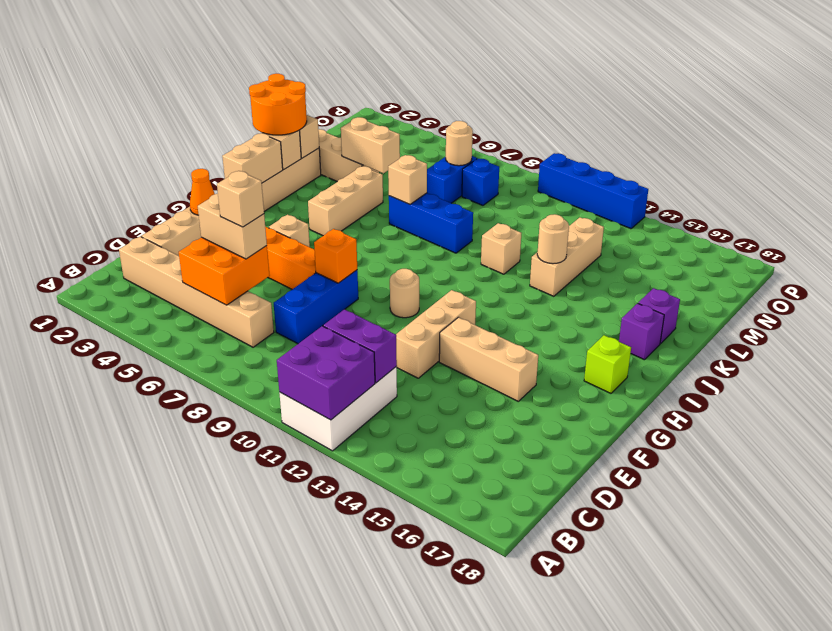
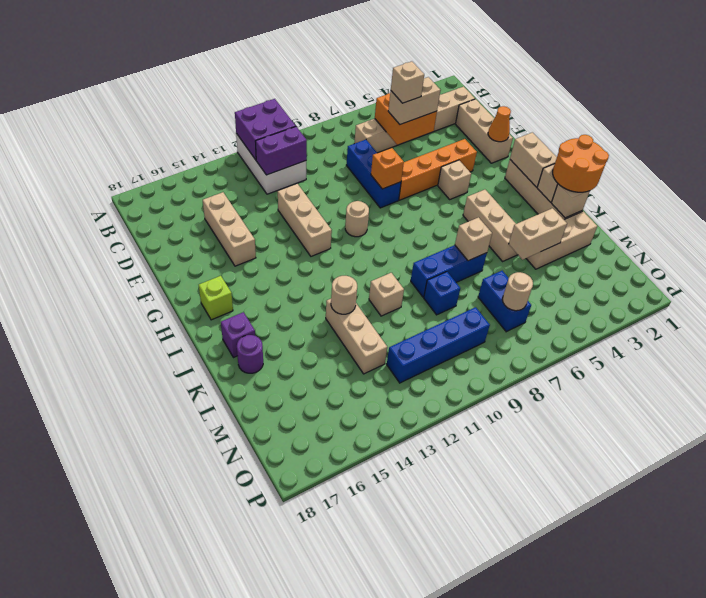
tan 1x3 brick [439,317,538,401] -> tan 1x3 brick turned to [203,192,256,266]
purple 1x1 brick [638,288,680,343] -> purple 1x1 round brick [237,335,263,373]
blue 1x1 brick [462,159,499,205] -> blue 1x1 brick moved to [424,272,460,315]
blue 1x4 brick [538,153,648,229] -> blue 1x4 brick moved to [387,307,490,383]

